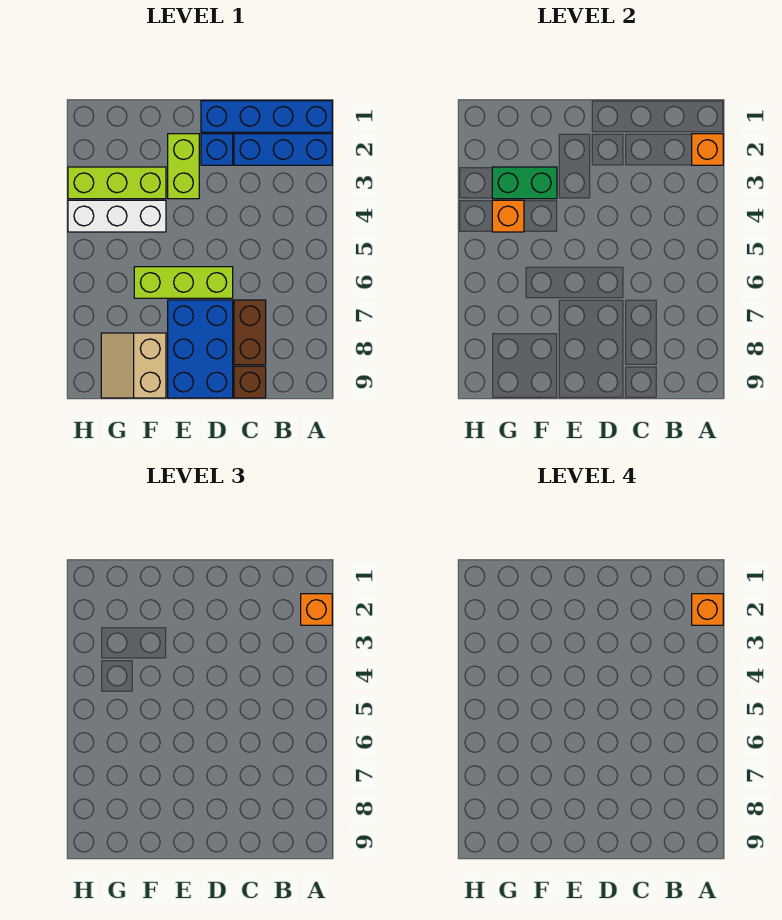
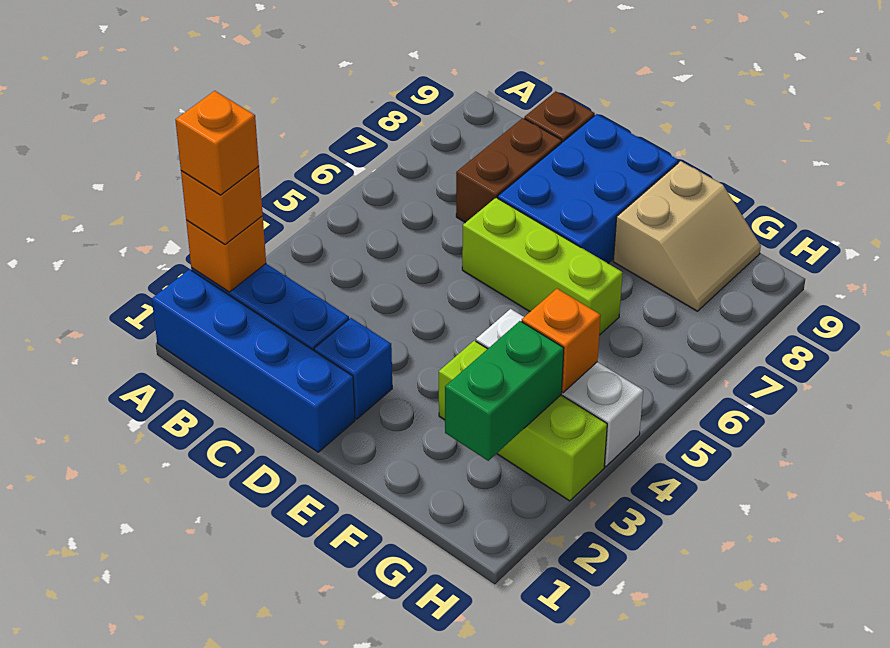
lime 1x2 brick [168,134,199,199] -> none
green 1x2 brick [492,167,557,199] -> green 1x2 brick turned to [445,321,564,461]

